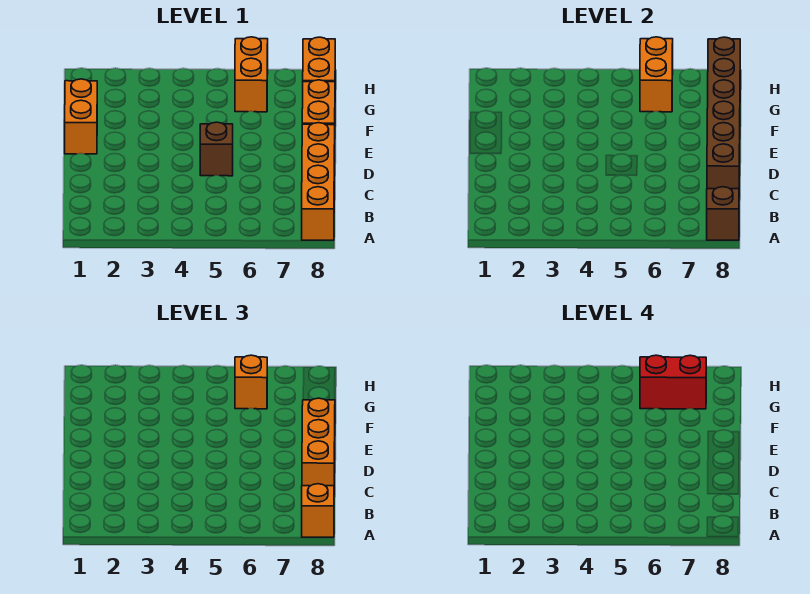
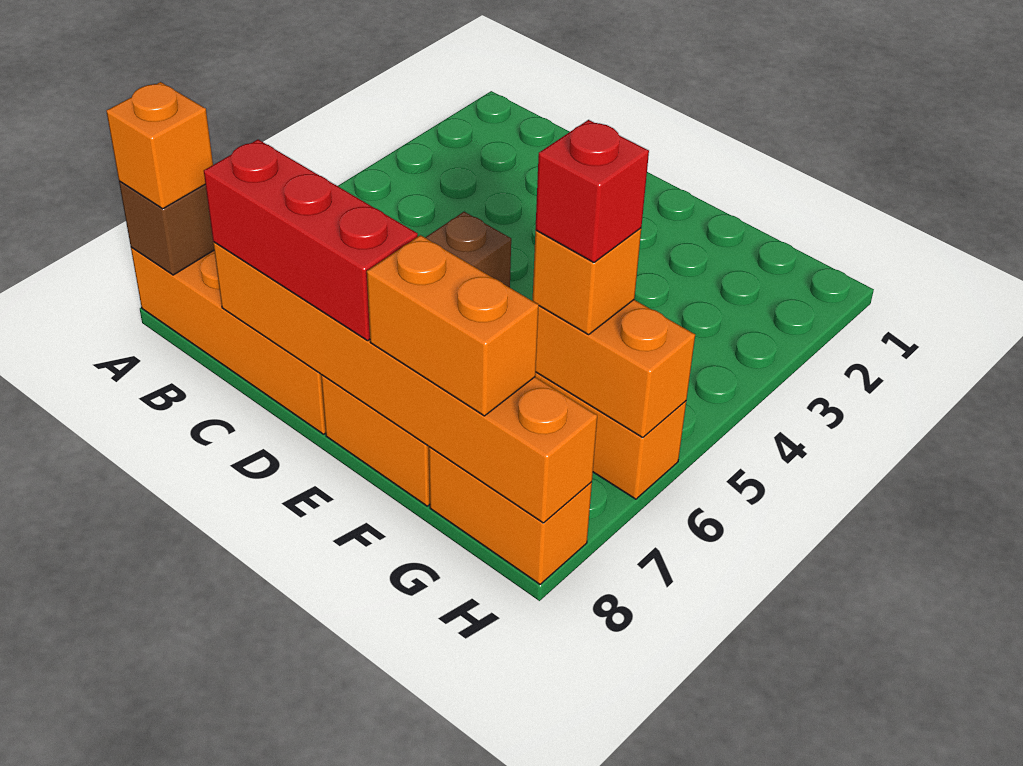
brown 1x6 brick [707,37,740,189] -> orange 1x6 brick [213,242,597,523]
orange 1x3 brick [302,398,335,486] -> red 1x3 brick [204,140,418,341]
orange 1x2 brick [65,79,97,154] -> orange 1x2 brick moved to [367,235,539,416]
red 1x2 brick [640,355,706,409] -> red 1x1 brick [535,120,649,263]

